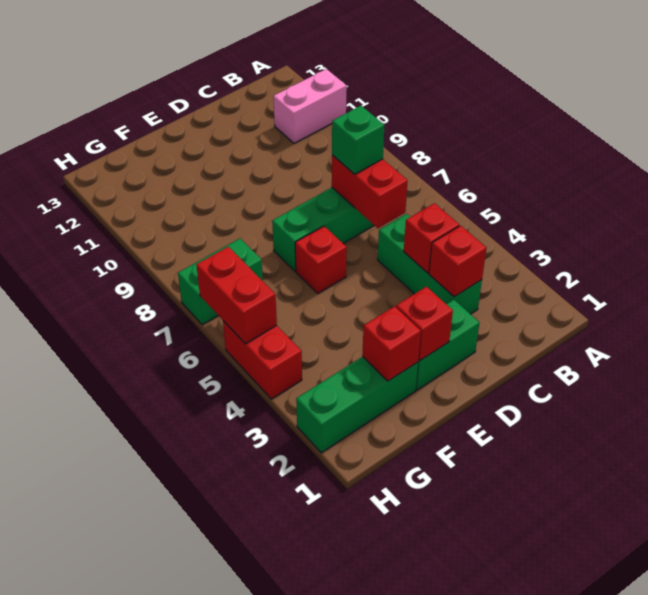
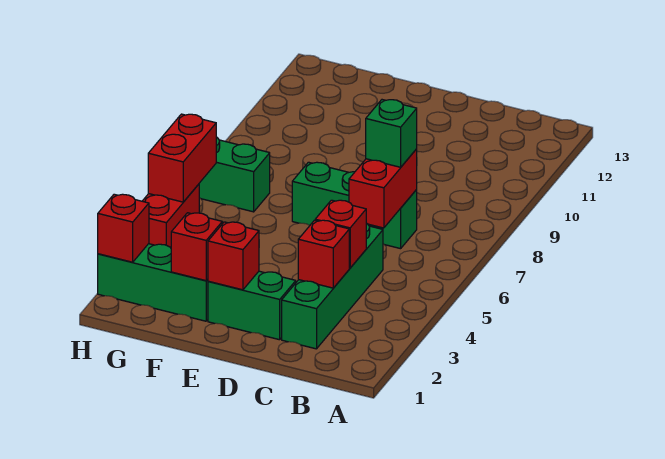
pink 1x2 brick [273,69,347,143] -> none
green 1x3 brick [378,214,482,314] -> green 1x4 brick [282,223,383,349]
red 1x1 brick [295,226,347,293] -> red 1x1 brick moved to [98,194,149,262]

